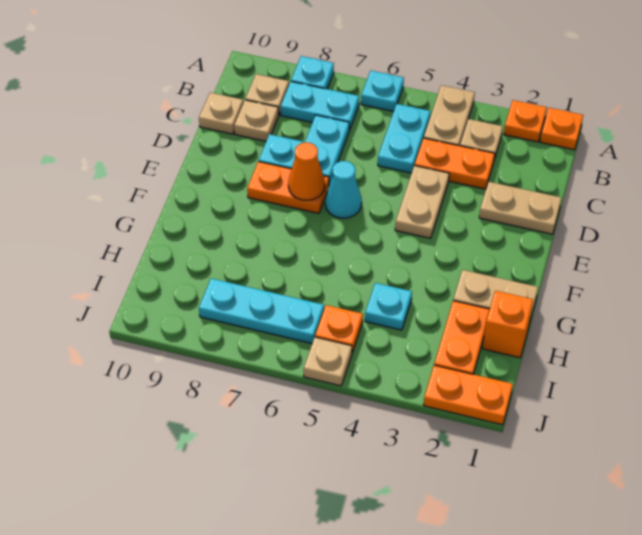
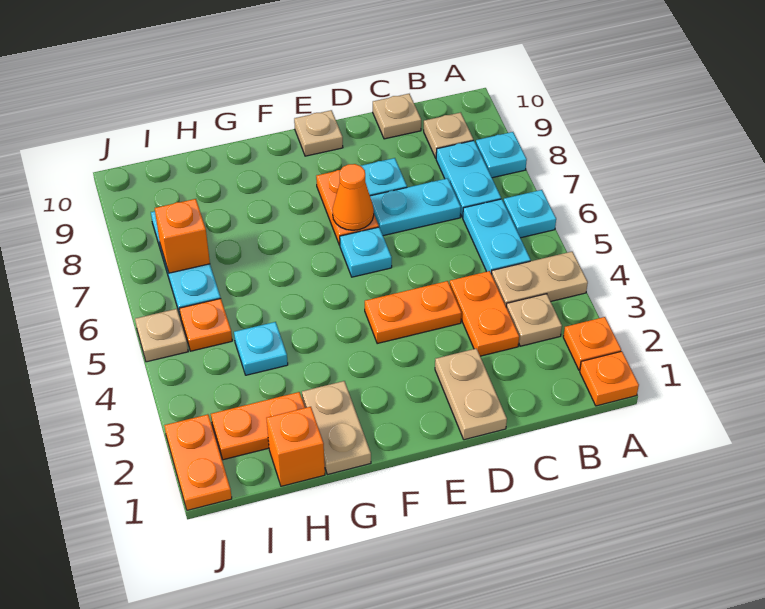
cyan 1x2 plate [378,104,430,173] -> cyan 1x2 plate turned to [463,199,531,274]
tan 1x1 plate [234,100,279,141] -> tan 1x1 plate moved to [294,110,343,156]
tan 1x2 plate [395,166,449,238] -> orange 1x2 plate [365,281,461,344]
cyan 1x1 cone [325,161,362,218] -> cyan 1x1 plate [340,227,392,277]
none -> orange 1x1 brick [155,199,210,273]

